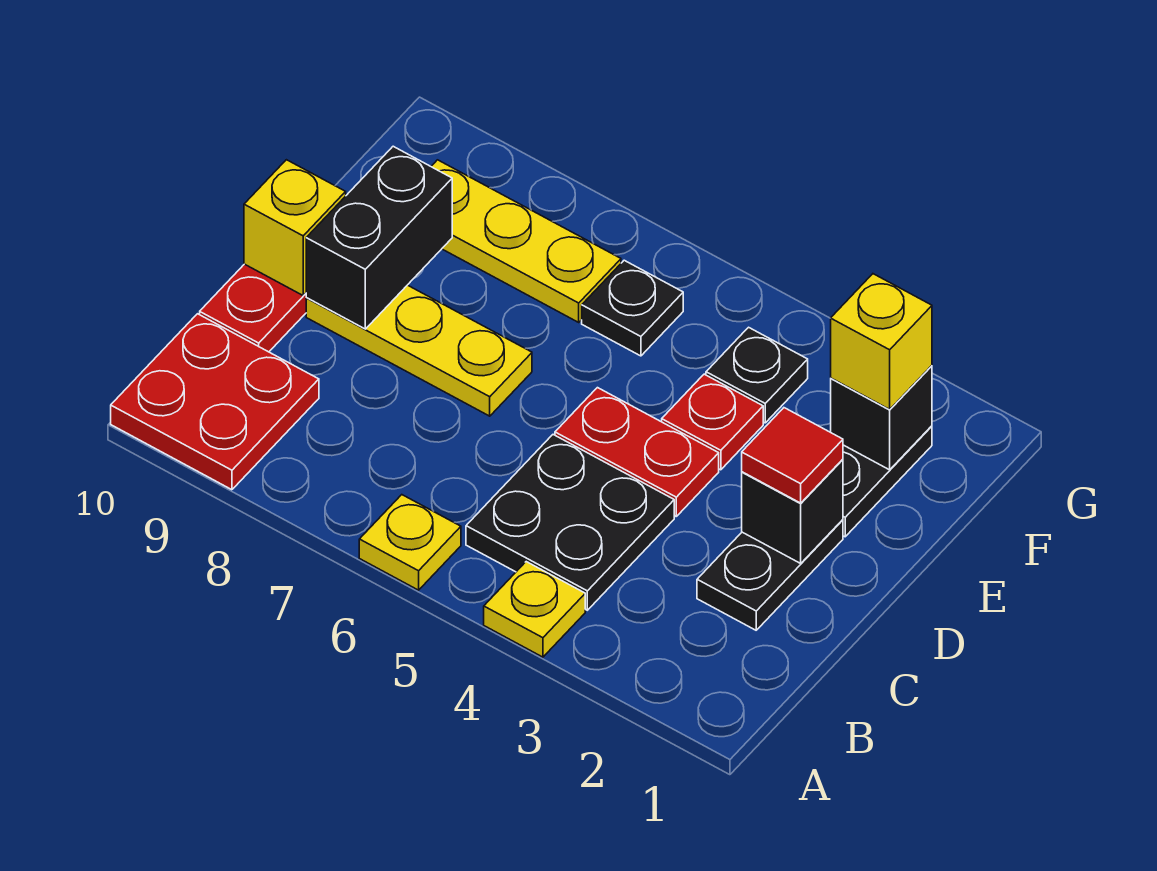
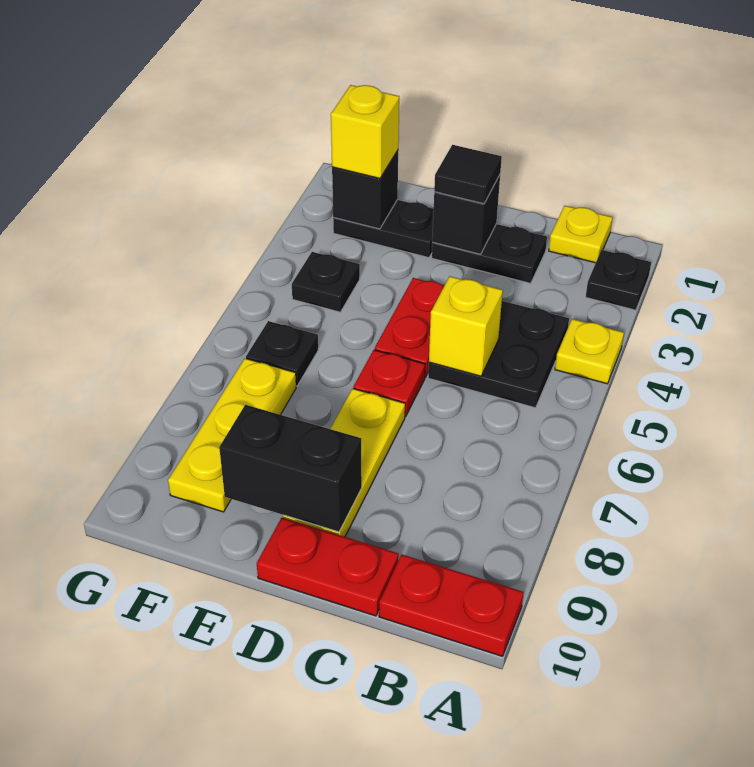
none -> black 1x1 plate [586,250,651,310]
yellow 1x1 plate [359,495,461,590] -> yellow 1x1 plate moved to [549,206,612,263]
red 2x2 plate [111,314,319,490] -> red 1x2 plate [379,555,523,656]
red 1x1 tile [742,408,843,503] -> black 1x1 tile [434,145,502,204]
yellow 1x1 brick [244,160,346,296] -> yellow 1x1 brick moved to [429,276,503,376]
red 1x1 plate [662,374,763,470] -> red 1x1 plate moved to [353,350,425,417]

